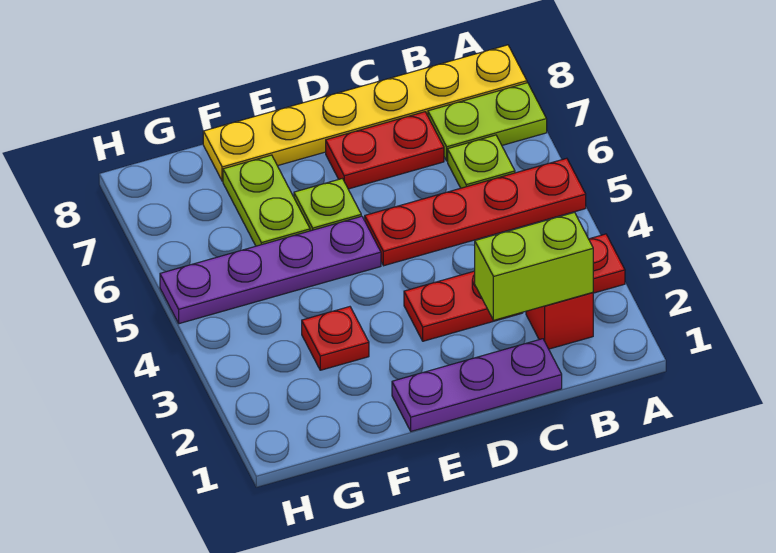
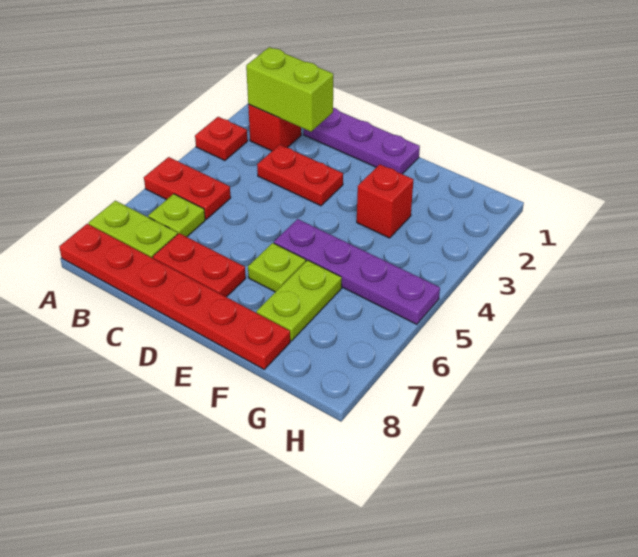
red 1x4 plate [365,158,586,266] -> red 1x2 plate [144,157,231,219]
yellow 1x6 plate [203,45,527,181] -> red 1x6 plate [59,224,290,369]
red 1x1 plate [302,307,369,370] -> red 1x1 brick [357,164,413,238]

